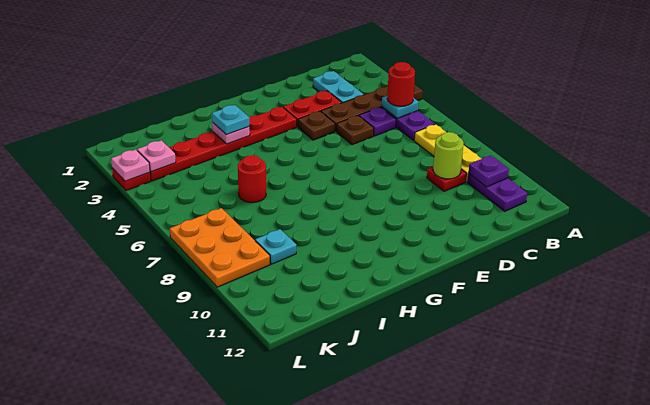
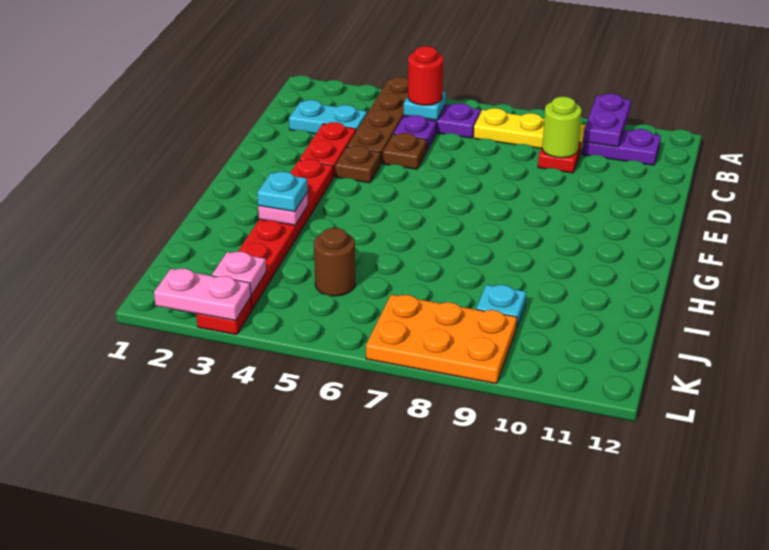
purple 1x1 plate [469,155,509,187] -> purple 1x2 plate [583,94,631,147]
red 1x1 round brick [238,155,266,203] -> none
none -> brown 1x1 round brick [314,228,355,296]
pink 1x1 plate [111,150,150,181] -> pink 1x2 plate [154,269,251,321]

